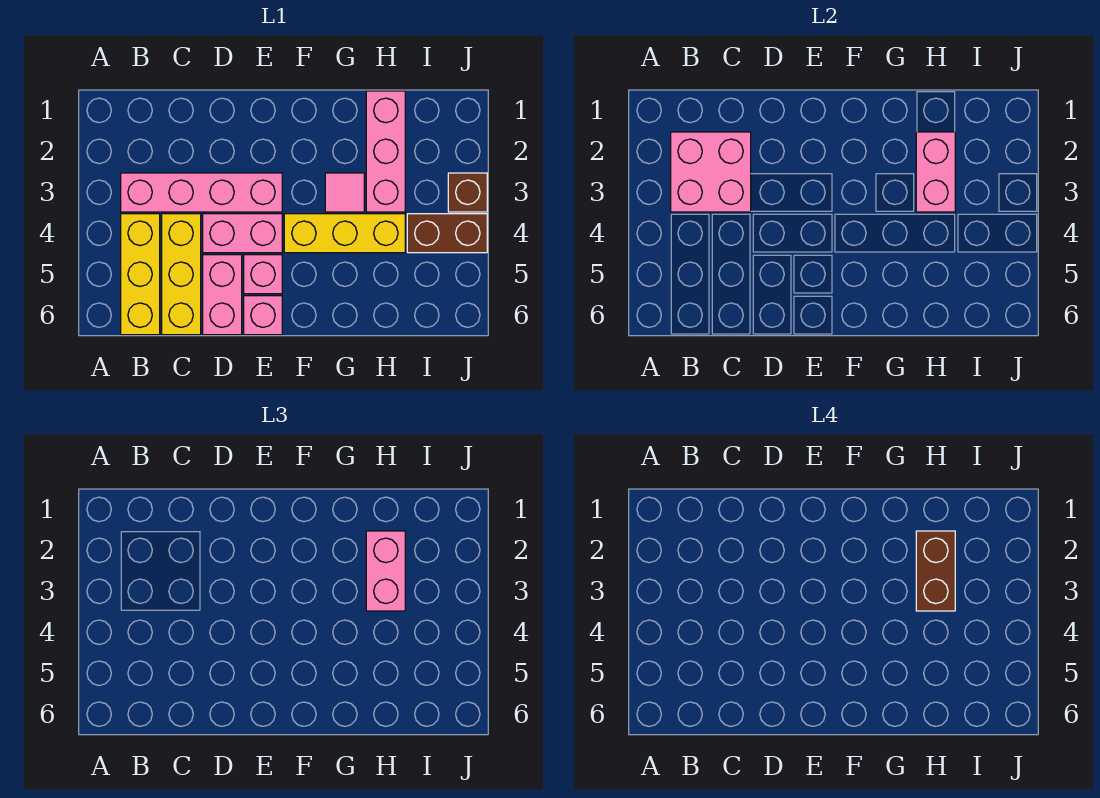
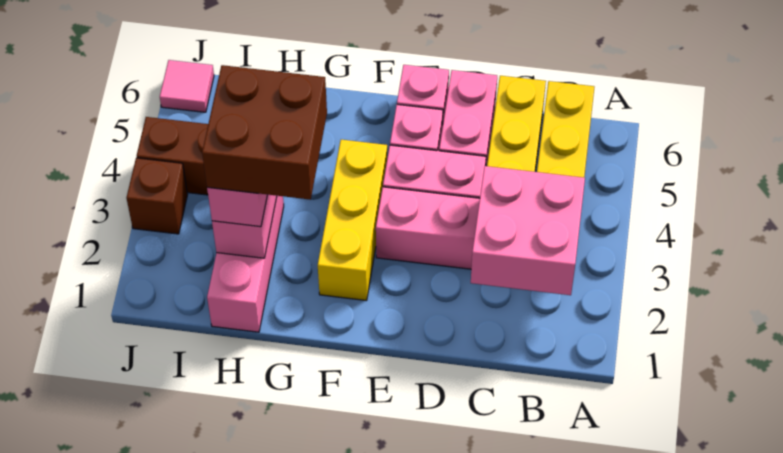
yellow 1x3 brick [284,214,405,253] -> yellow 1x3 brick turned to [318,140,387,301]
pink 1x1 tile [325,173,364,212] -> pink 1x1 tile moved to [160,60,214,112]
brown 1x2 brick [916,531,955,611] -> brown 2x2 brick [202,65,327,200]

